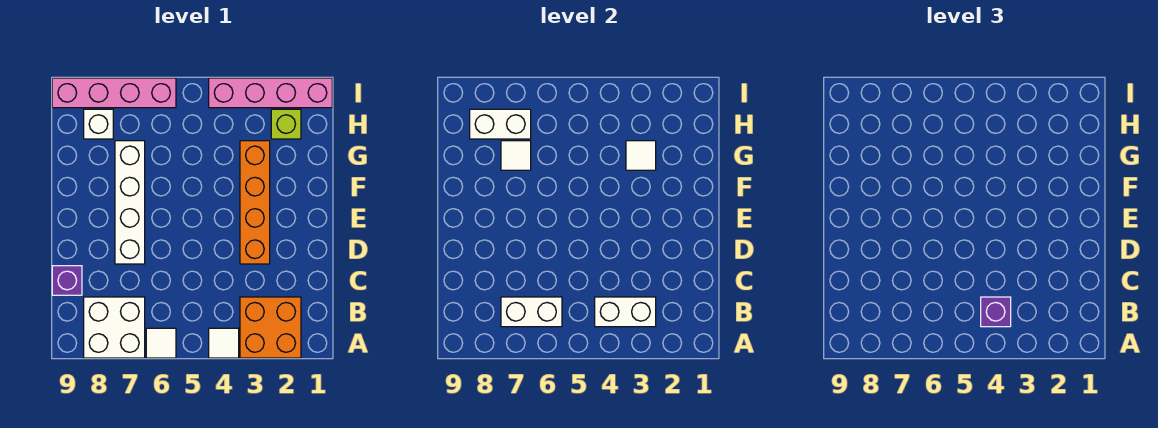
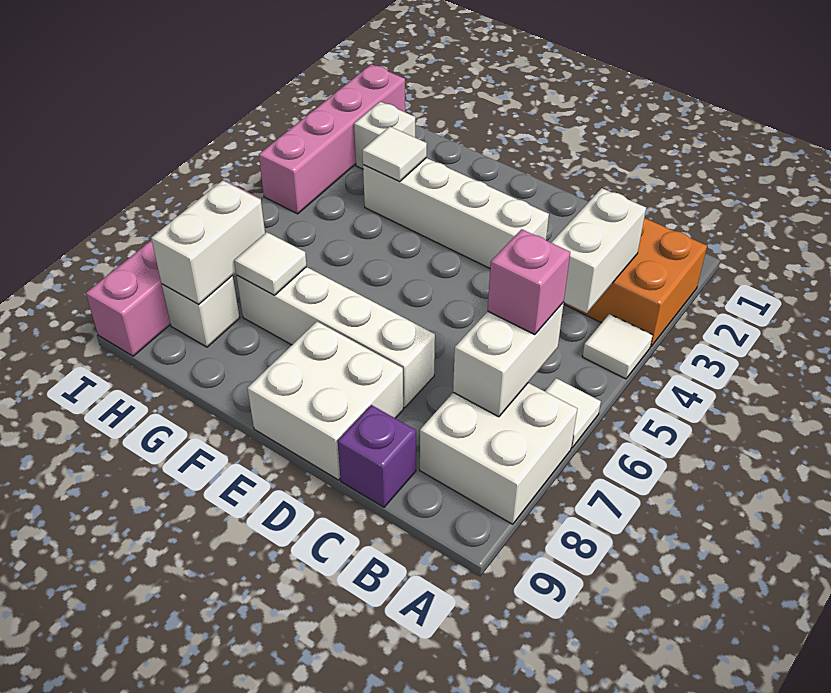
purple 1x1 brick [981,297,1011,327] -> none
none -> pink 1x1 brick [488,229,570,335]
orange 1x4 brick [240,141,270,264] -> white 1x4 brick [363,158,549,268]
none -> white 2x2 brick [247,322,403,480]
lime 1x1 brick [271,109,301,139] -> white 1x1 brick [354,101,415,169]

